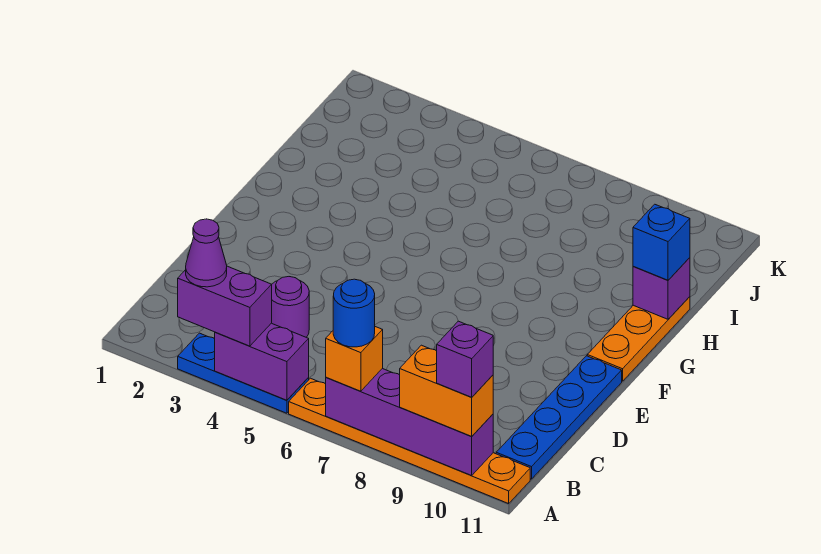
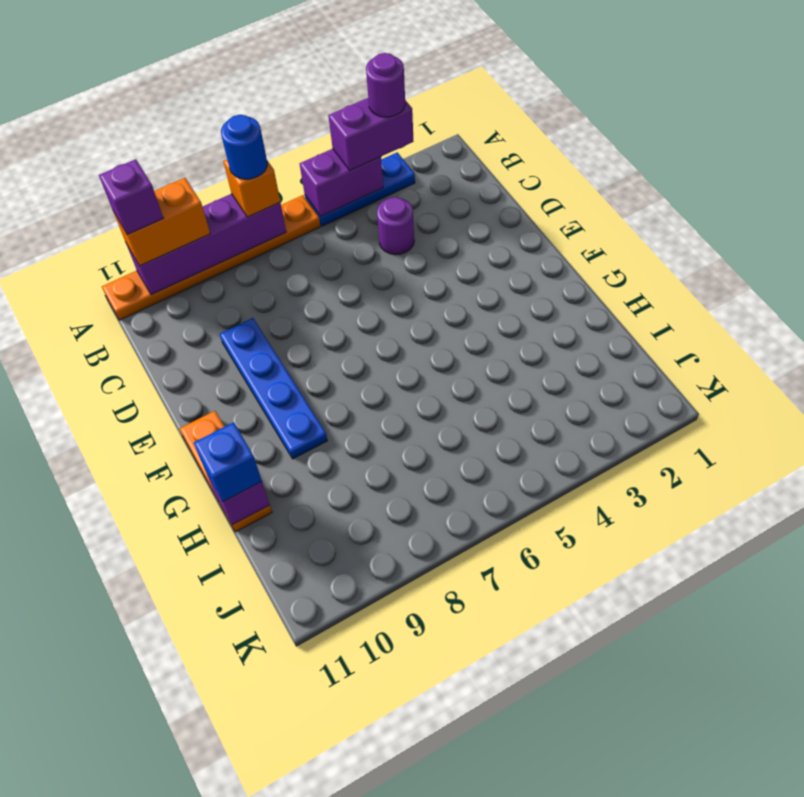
purple 1x1 cone [186,219,227,287] -> purple 1x1 round brick [366,53,405,117]
blue 1x4 plate [496,356,622,479] -> blue 1x4 plate moved to [220,318,328,459]

